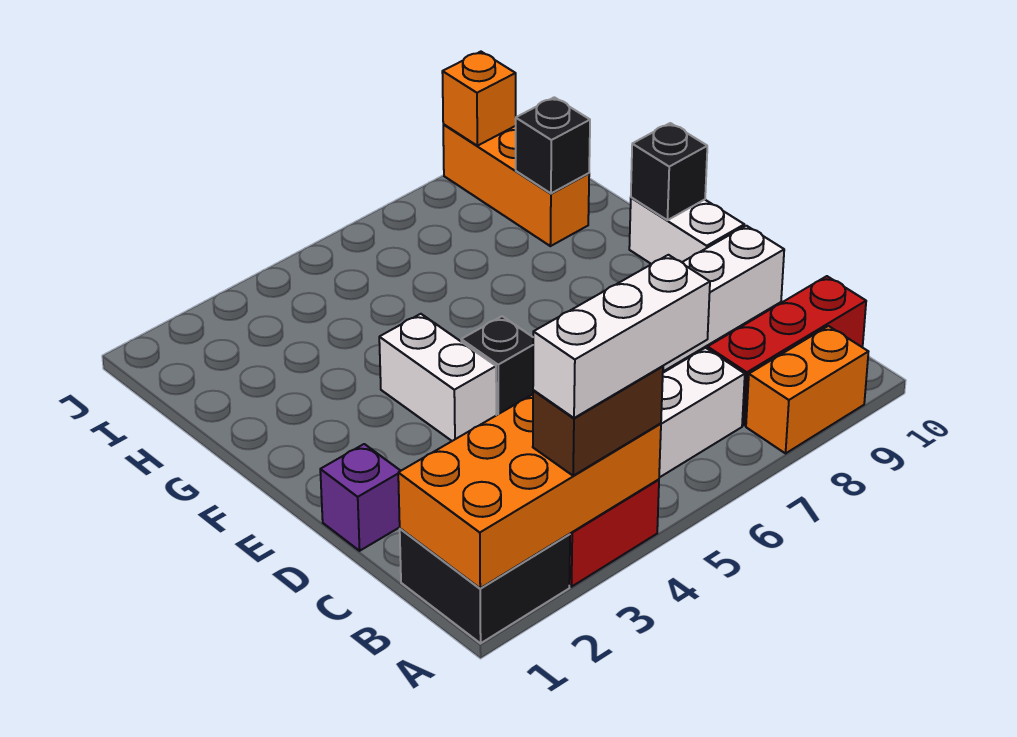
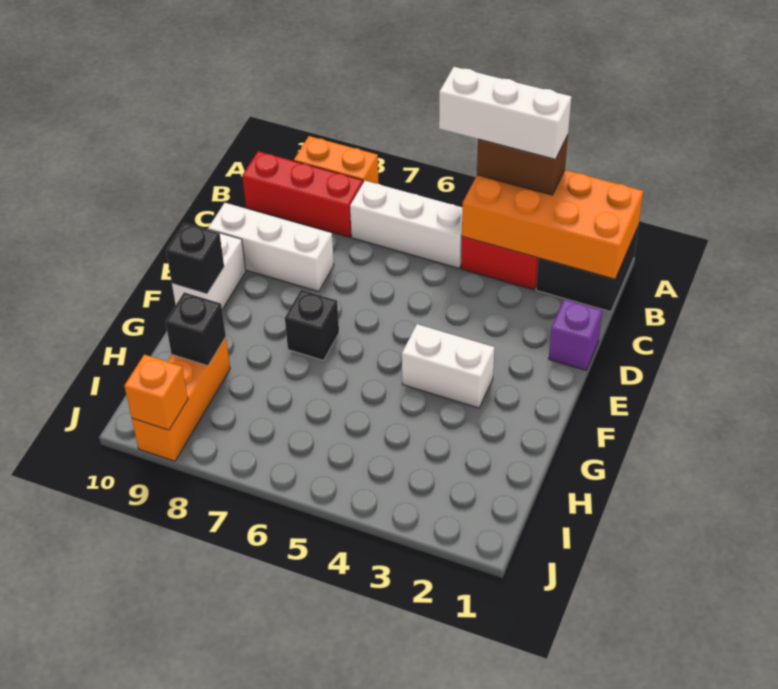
white 1x2 brick [379,314,496,441] -> white 1x2 brick turned to [402,324,495,408]
black 1x1 brick [461,316,533,415] -> black 1x1 brick moved to [285,290,339,360]

